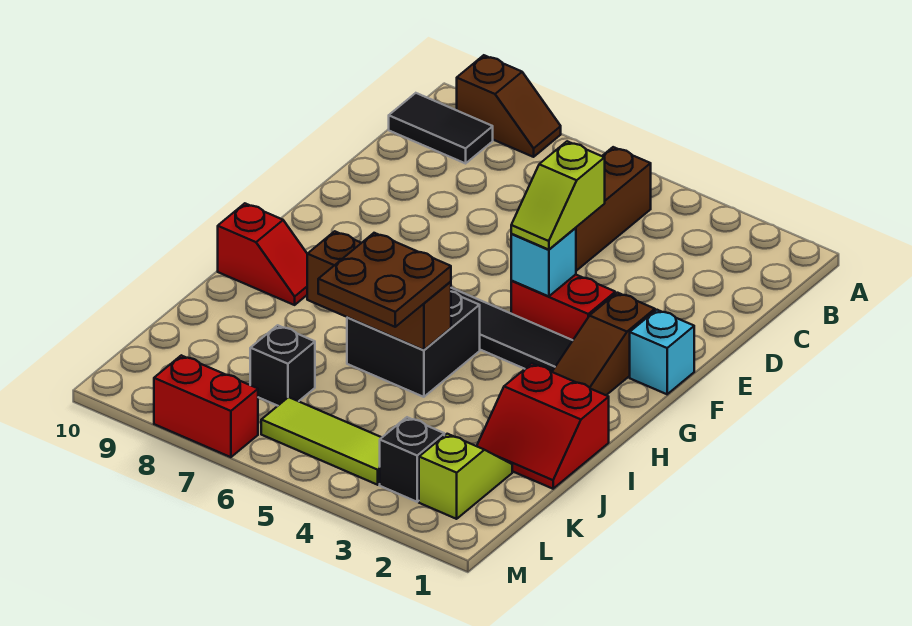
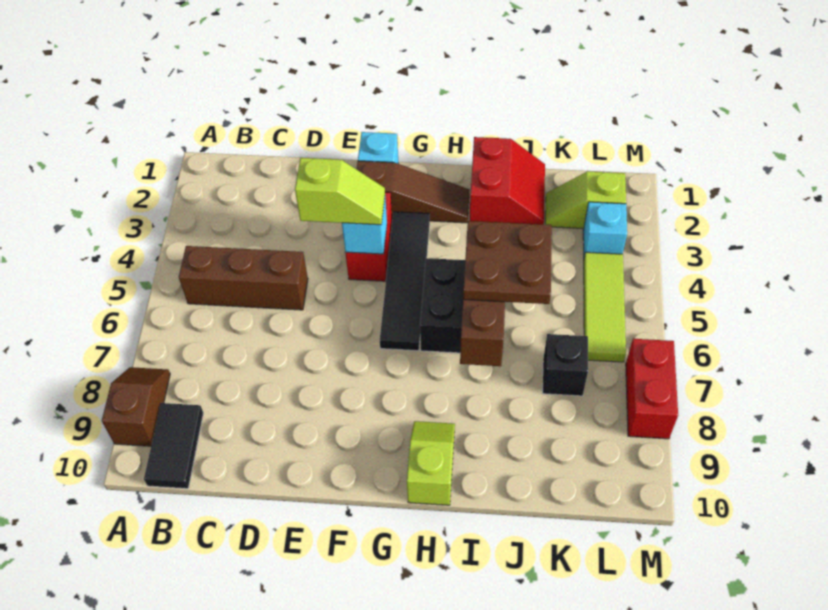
red 1x2 slope [218,203,307,305] -> lime 1x2 slope [407,421,455,505]
black 1x1 brick [380,417,444,502] -> cyan 1x1 brick [583,202,627,256]

